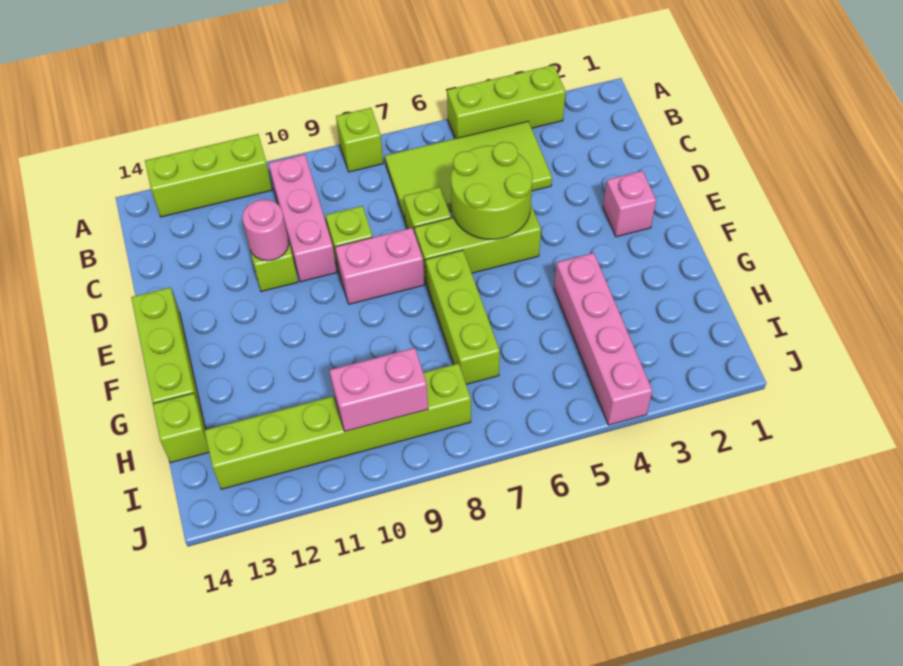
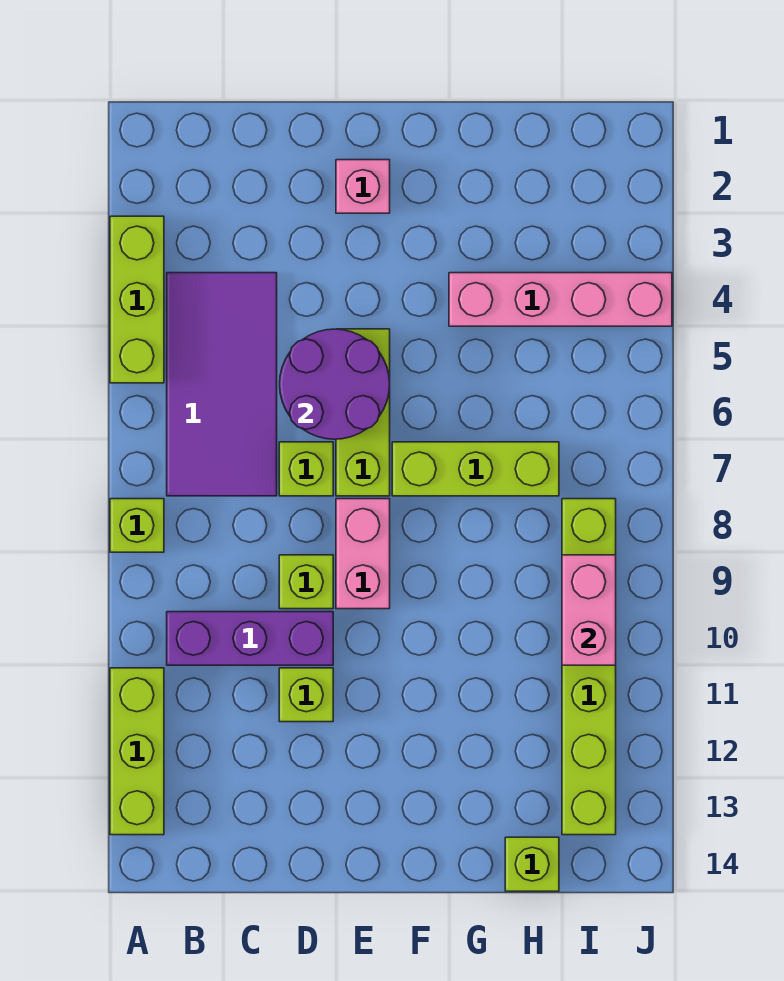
lime 2x4 tile [385,121,552,222] -> purple 2x4 tile [167,273,277,496]
pink 1x3 brick [269,154,337,282] -> purple 1x3 brick [167,612,333,665]
lime 2x2 round brick [451,142,532,239] -> purple 2x2 round brick [280,329,390,439]
pink 1x1 round brick [242,199,289,261] -> none
lime 1x3 brick [131,287,202,413] -> none

